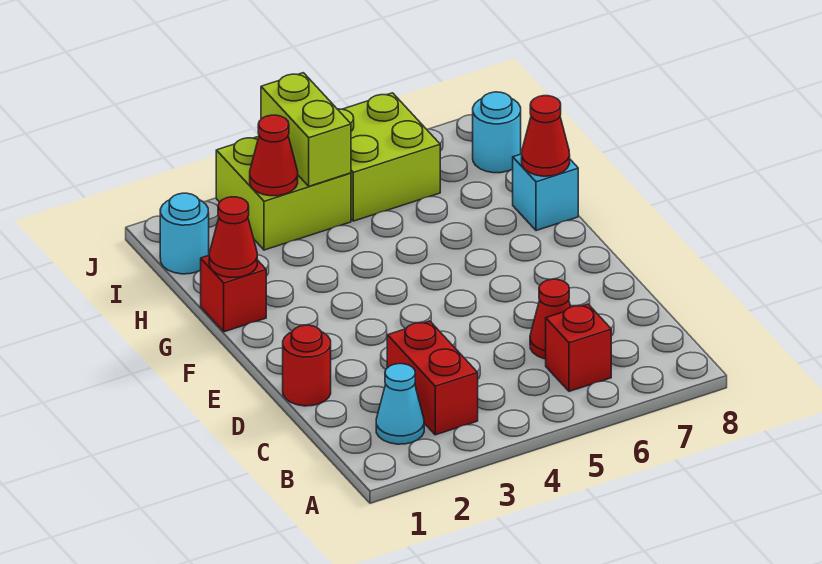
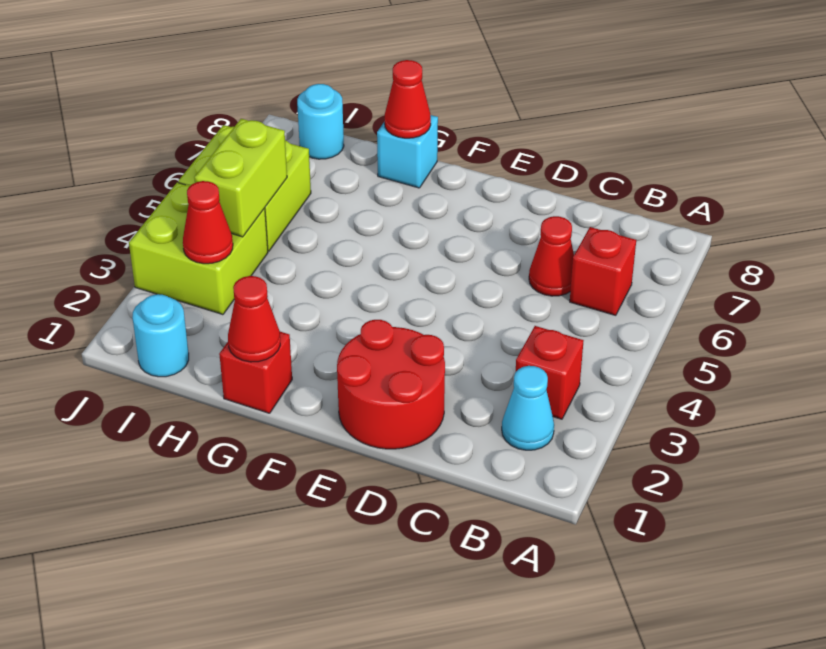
red 1x2 brick [387,321,478,435] -> red 1x1 brick [516,326,584,419]
red 1x1 round brick [283,325,331,406] -> red 2x2 round brick [337,320,445,449]
lime 1x2 brick [261,73,351,186] -> lime 1x2 brick turned to [194,119,287,237]

